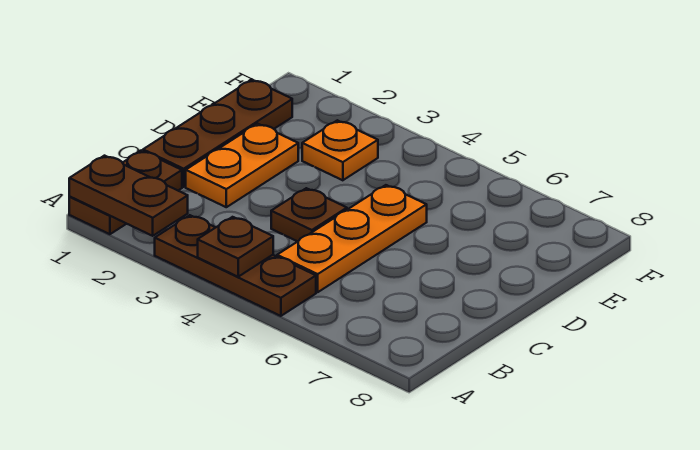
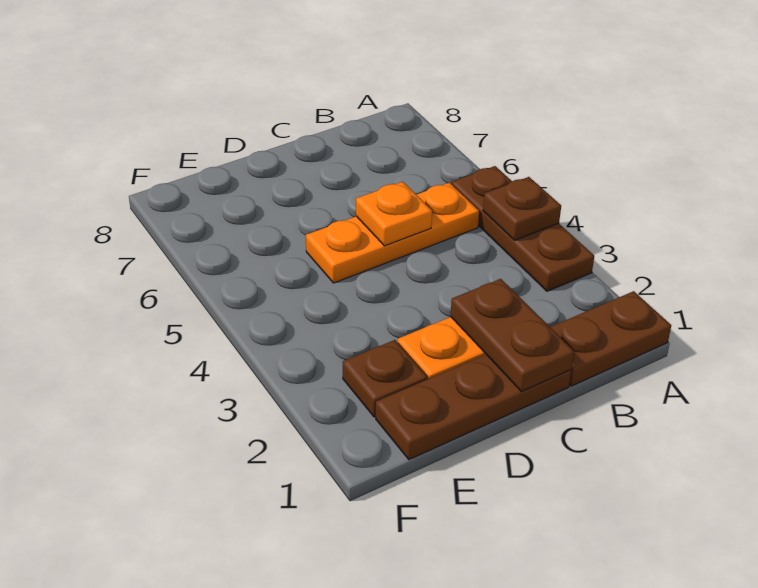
brown 1x2 plate [69,156,188,236] -> brown 1x2 plate moved to [451,279,574,392]
brown 1x1 plate [271,188,347,241] -> brown 1x1 plate moved to [343,340,427,417]
orange 1x1 plate [302,120,378,180] -> orange 1x1 plate moved to [356,182,432,246]

